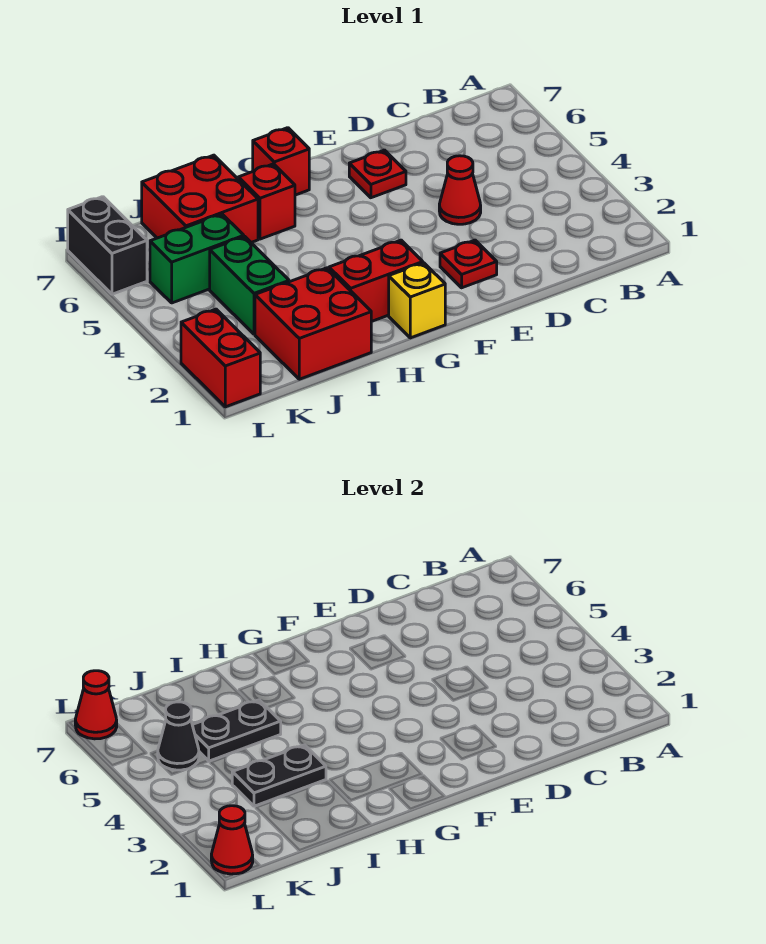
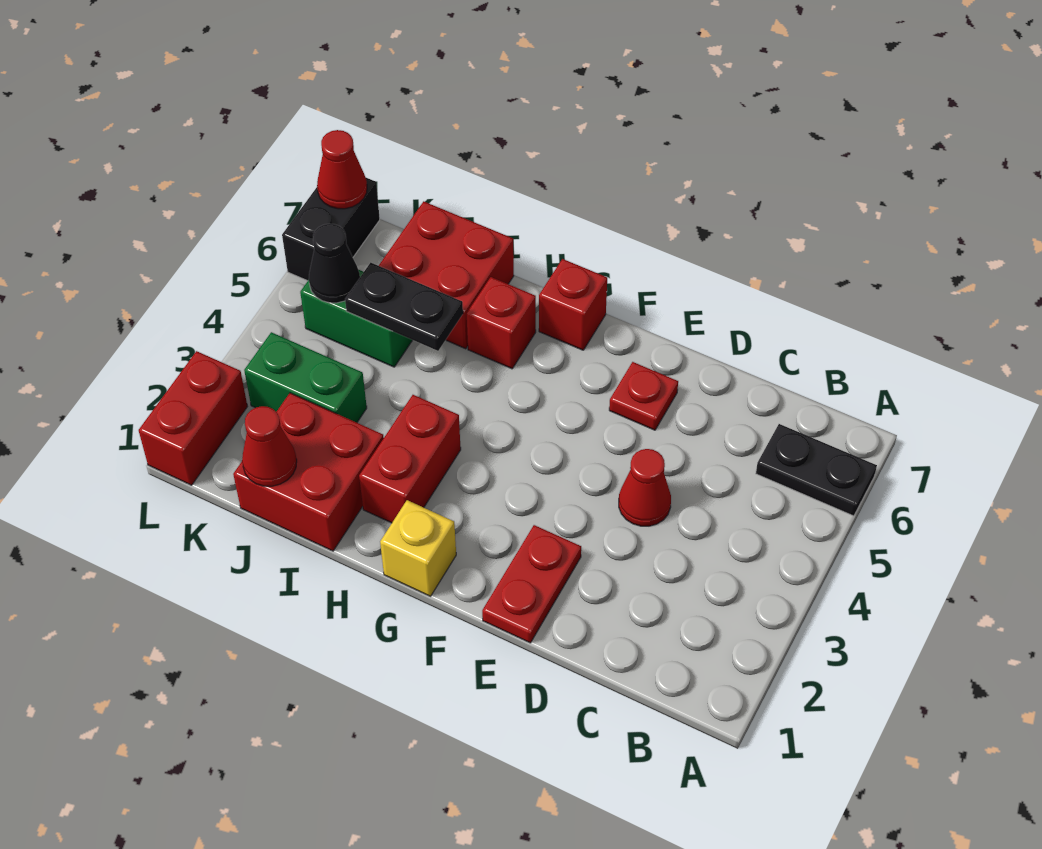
red 1x1 plate [440,240,497,288] -> red 1x2 plate [482,525,581,643]
red 1x2 brick [329,240,423,322] -> red 1x2 brick turned to [359,395,461,523]
black 1x2 plate [232,745,326,806] -> black 1x2 plate moved to [756,424,877,516]
green 1x2 brick [210,237,289,334] -> green 1x2 brick turned to [244,332,367,423]
red 1x1 cone [211,806,253,874] -> red 1x1 cone moved to [242,406,297,486]

